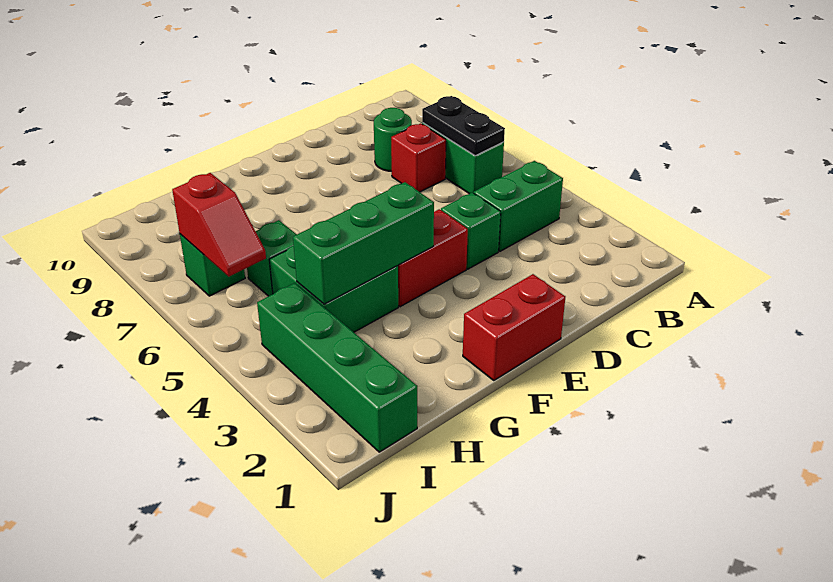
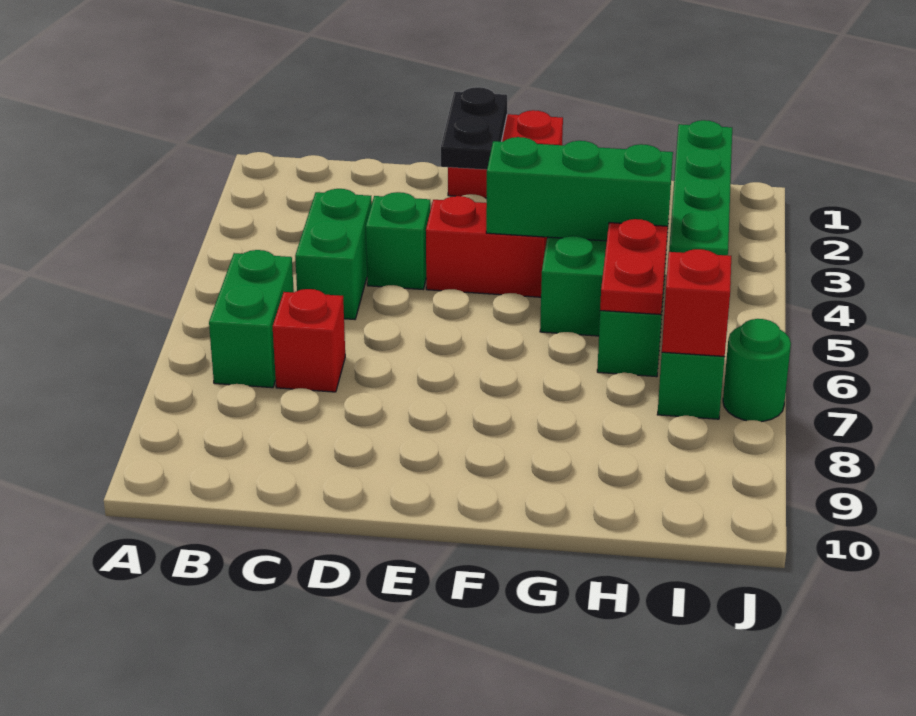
green 1x2 brick [474,161,563,251] -> green 1x2 brick turned to [295,189,372,319]
black 1x2 plate [422,96,505,156] -> black 1x2 plate moved to [441,87,507,170]
green 1x1 round brick [374,108,412,171] -> green 1x1 round brick moved to [723,319,791,422]
none -> red 1x2 plate [600,219,668,315]

